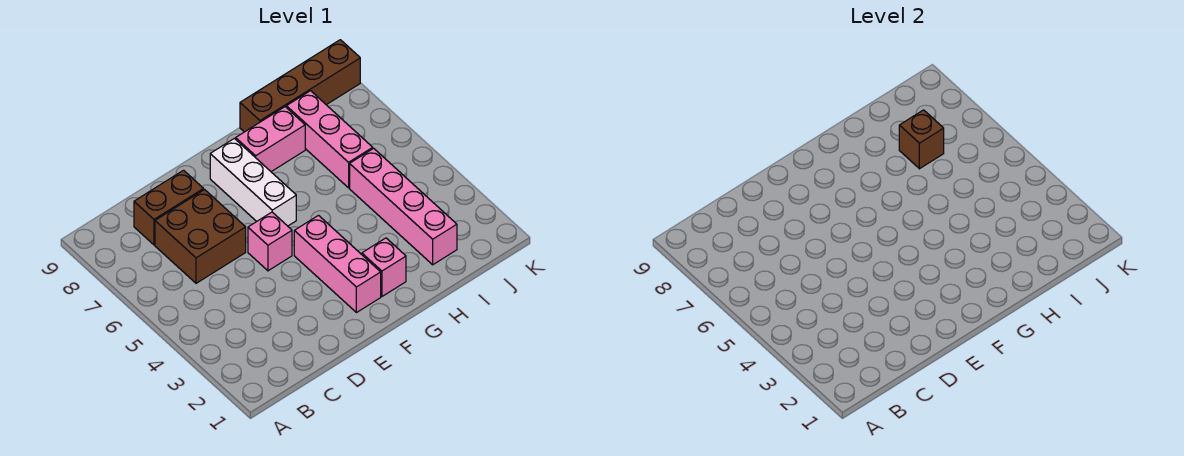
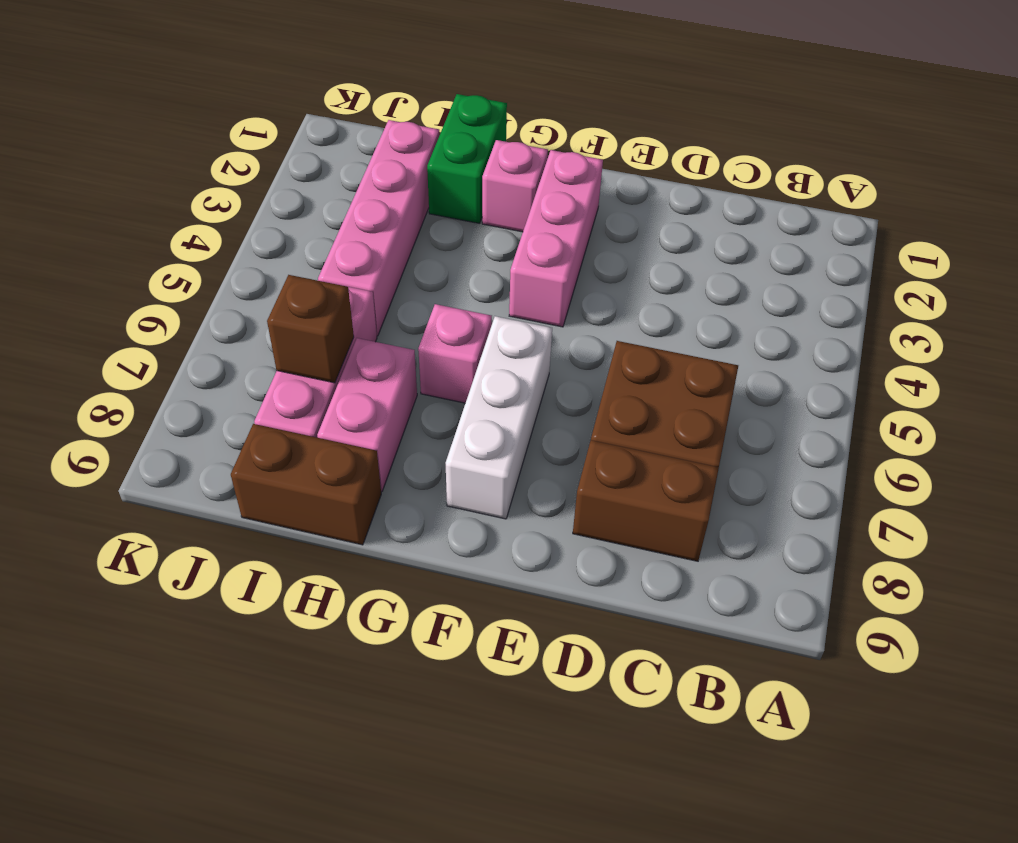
pink 1x1 brick [248,212,292,271] -> pink 1x1 brick moved to [418,304,492,403]
pink 1x2 brick [236,107,305,172] -> pink 1x2 brick turned to [317,338,417,492]
none -> green 1x2 brick [427,94,507,223]
brown 1x4 brick [240,40,360,132] -> brown 1x2 brick [231,424,381,545]

